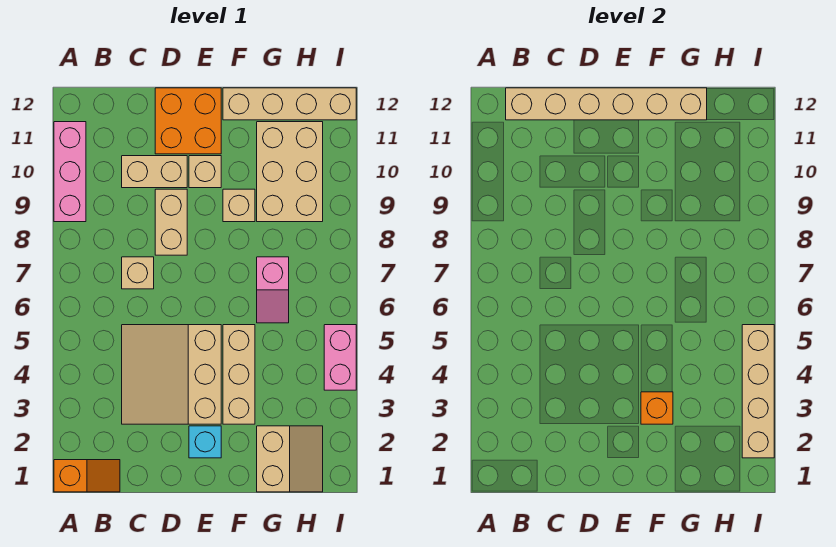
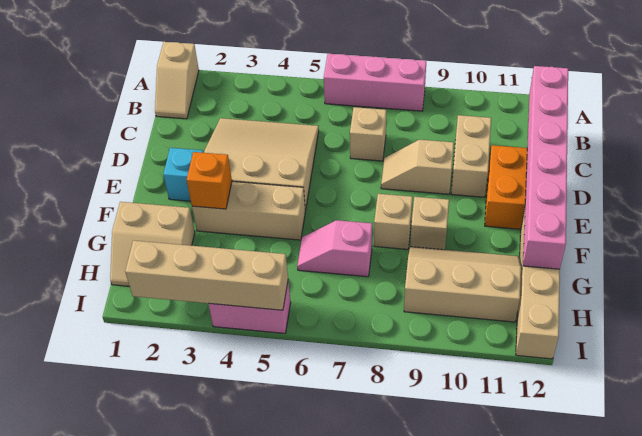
orange 1x2 slope [54,460,120,492] -> tan 1x2 slope [155,42,199,119]
pink 1x3 brick [54,122,86,222] -> pink 1x3 brick moved to [324,54,426,111]
tan 1x6 brick [506,88,707,120] -> pink 1x6 brick [523,66,568,269]
tan 1x2 brick [155,189,187,255] -> tan 1x2 slope [381,140,454,194]
tan 1x1 brick [189,156,221,188] -> tan 1x1 brick moved to [374,194,412,249]
tan 2x3 brick [257,122,323,222] -> tan 2x3 slope [404,247,521,322]

